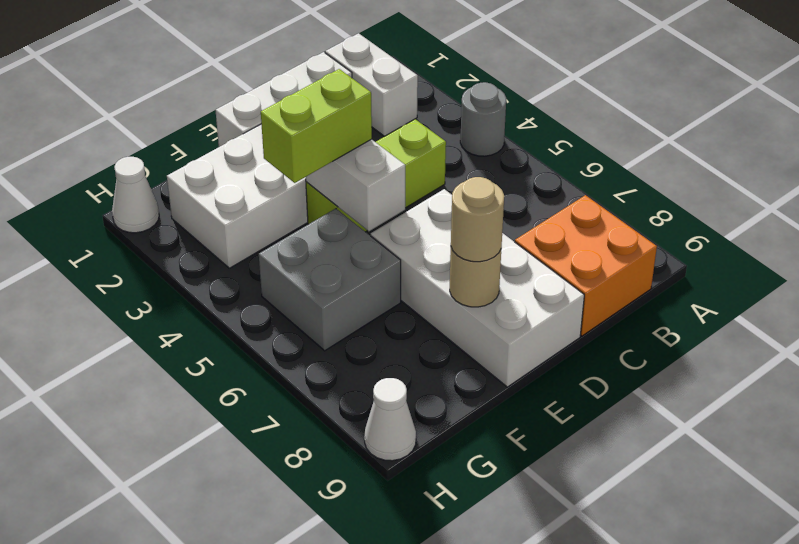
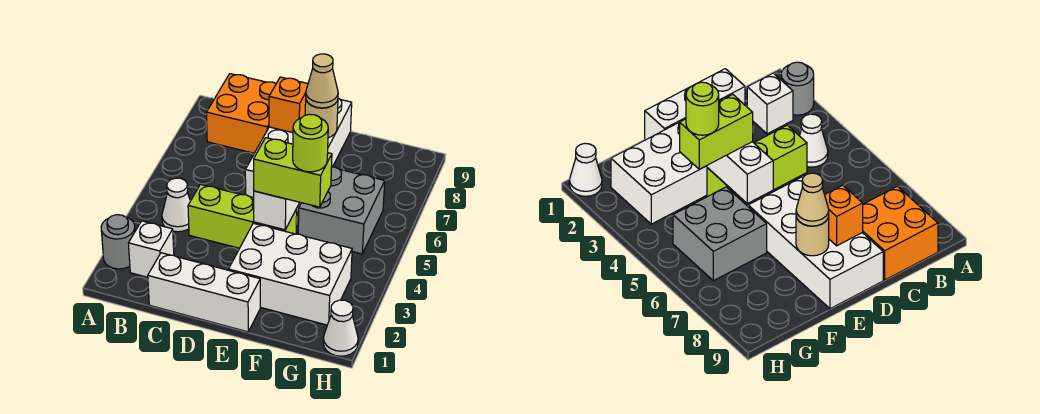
grey 1x1 round brick [460,82,506,156] -> grey 1x1 round brick moved to [101,215,135,269]
white 1x2 brick [325,33,418,136] -> white 1x1 brick [128,221,174,277]
none -> orange 1x1 brick [269,77,308,133]
tan 1x1 round brick [451,177,504,262] -> tan 1x1 cone [306,54,338,108]
none -> lime 1x1 round brick [293,114,328,172]
white 1x1 cone [364,378,416,461] -> white 1x1 cone moved to [162,178,190,232]

